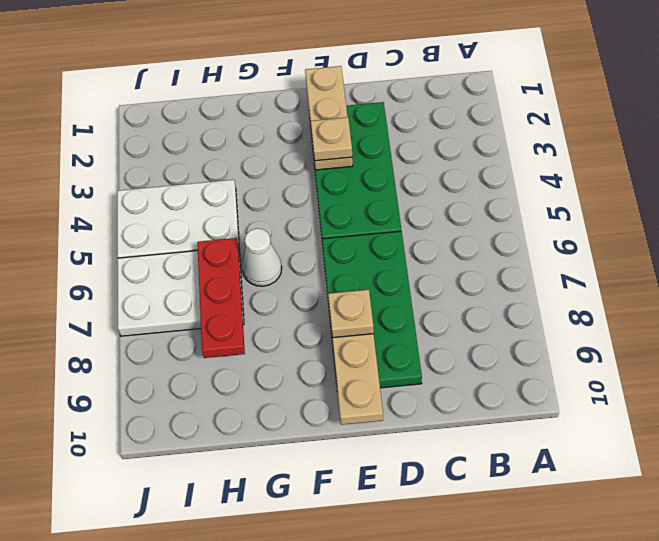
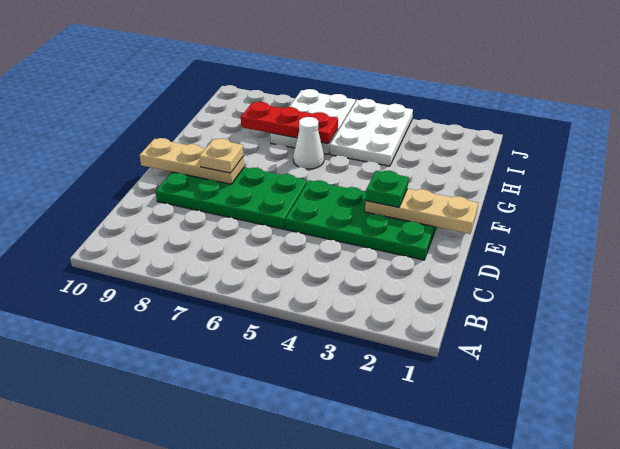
tan 1x1 plate [310,117,352,161] -> green 1x1 plate [366,171,409,207]

